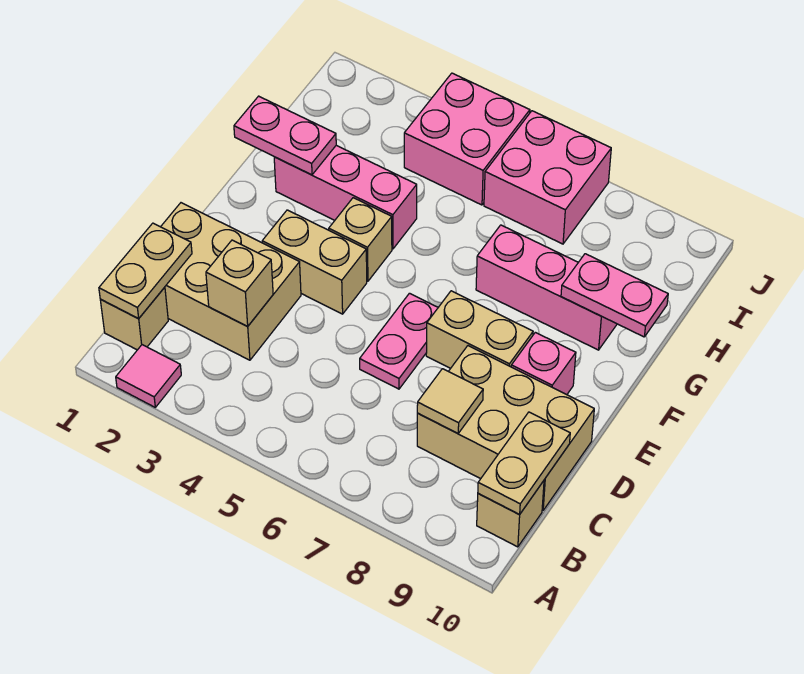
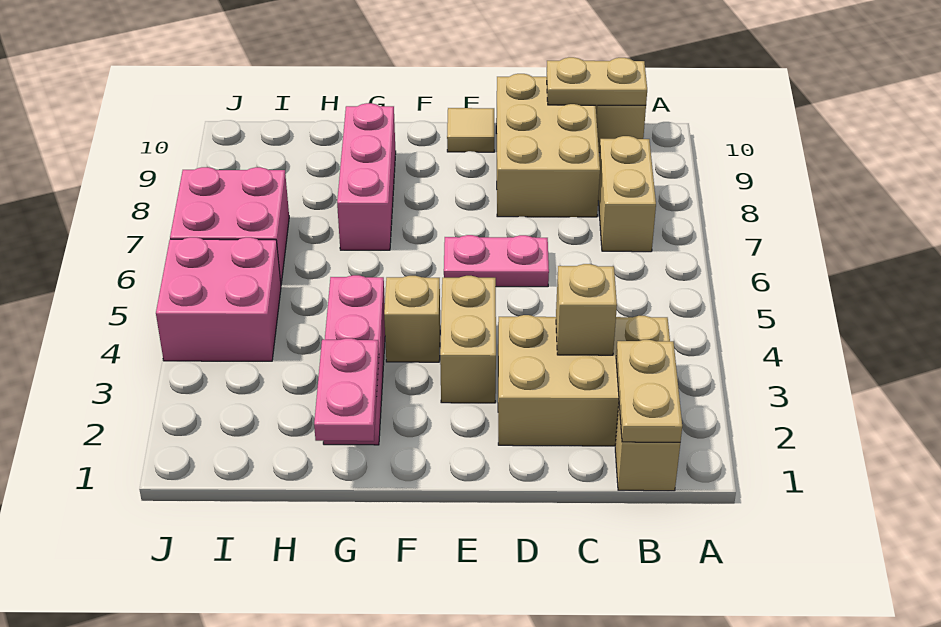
pink 1x1 tile [116,345,181,407] -> none
tan 1x2 plate [99,223,192,319] -> tan 1x2 plate turned to [616,340,682,442]
tan 2x3 brick [161,203,301,360] -> tan 2x3 brick turned to [498,315,670,446]
tan 1x1 tile [417,369,483,433] -> tan 1x1 tile moved to [447,108,494,152]
tan 1x2 brick [426,291,533,368] -> tan 1x2 brick moved to [598,136,656,252]
pink 1x1 brick [511,332,576,395] -> none
pink 1x2 plate [561,254,668,337] -> none

